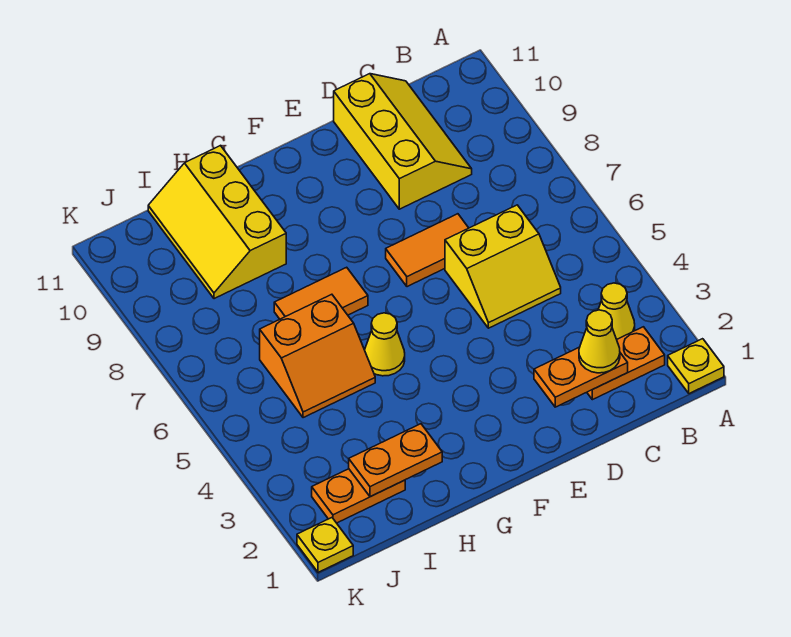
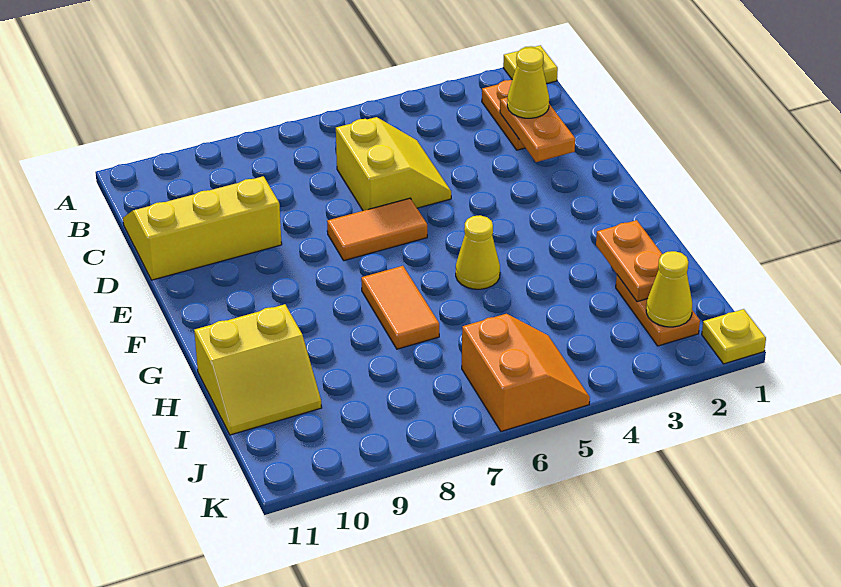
yellow 1x1 cone [598,283,635,339] -> yellow 1x1 cone moved to [646,251,692,327]
orange 1x2 tile [386,214,468,287] -> orange 1x2 tile turned to [327,198,427,261]
orange 2x2 slope [260,294,375,418] -> orange 2x2 slope moved to [462,314,590,431]
yellow 2x3 slope [148,146,286,299] -> yellow 2x2 slope [194,304,322,435]

